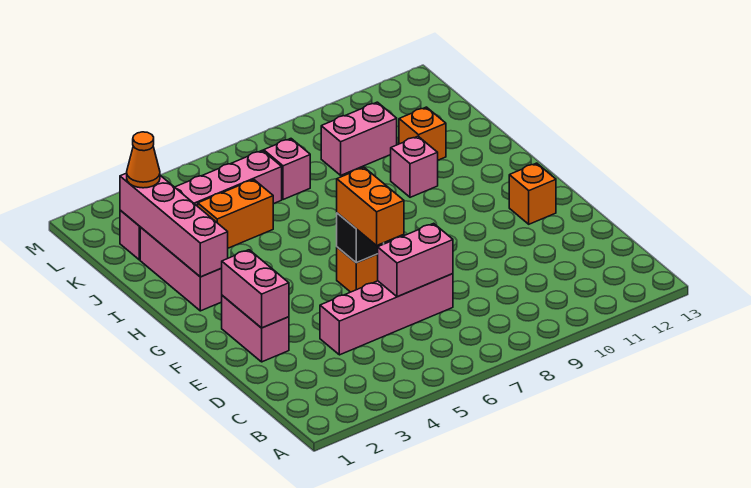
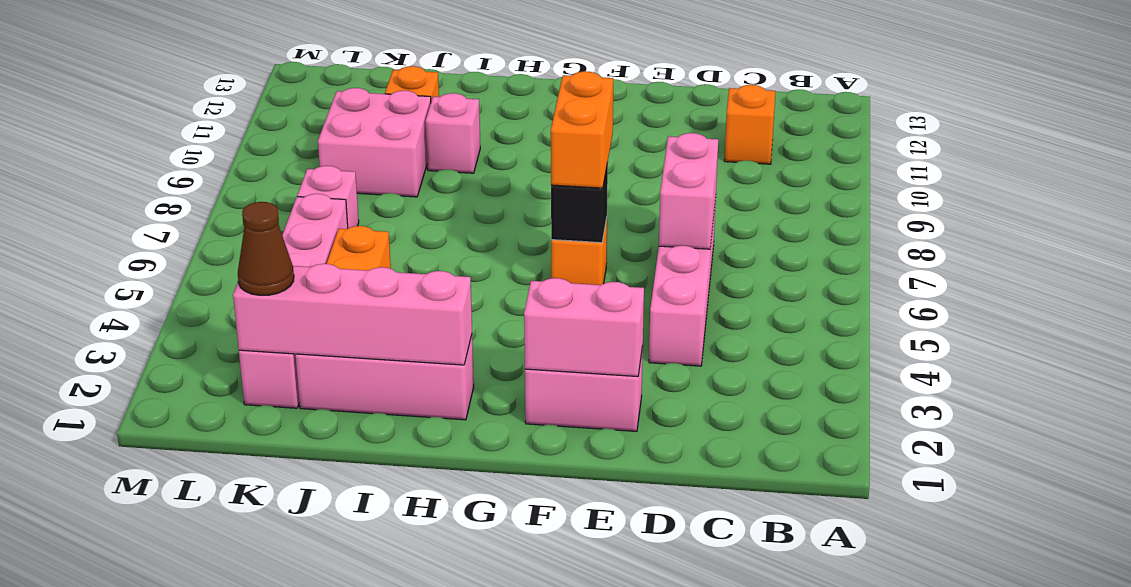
orange 1x2 brick [337,168,404,245] -> orange 1x2 brick turned to [551,71,613,188]
orange 1x1 brick [509,163,556,224] -> orange 1x1 brick moved to [724,85,775,164]
orange 1x1 cone [127,132,160,188] -> brown 1x1 cone [238,202,294,295]
pink 1x2 brick [321,102,397,175] -> pink 2x2 brick [318,88,431,197]

